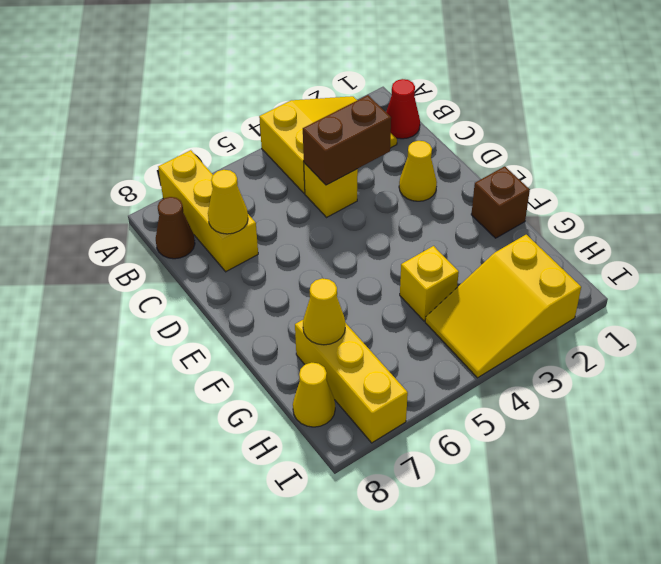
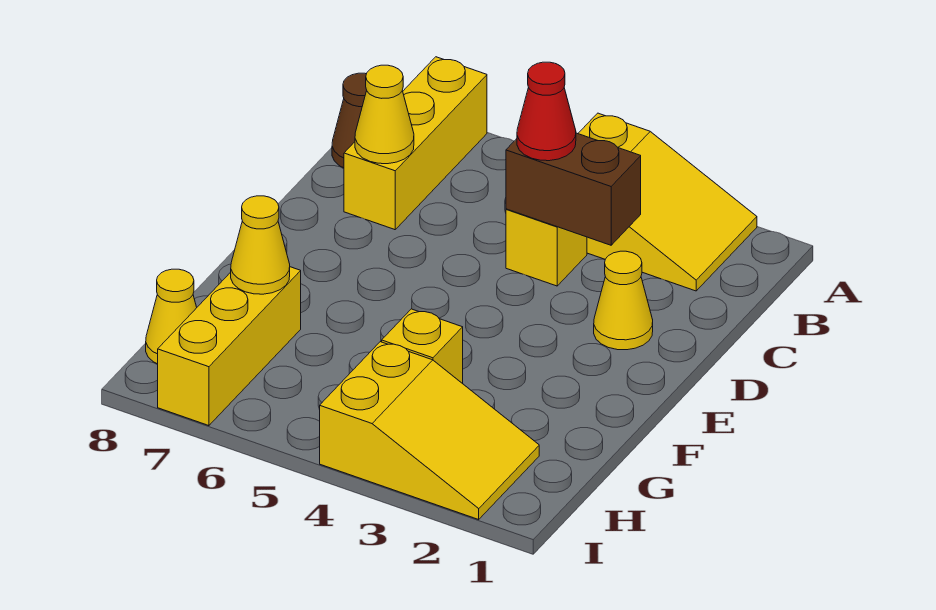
red 1x1 cone [386,79,420,139] -> red 1x1 cone moved to [517,62,576,161]
brown 1x1 brick [471,166,530,238] -> none
yellow 2x3 slope [425,235,581,378] -> yellow 2x3 slope turned to [320,342,539,519]

